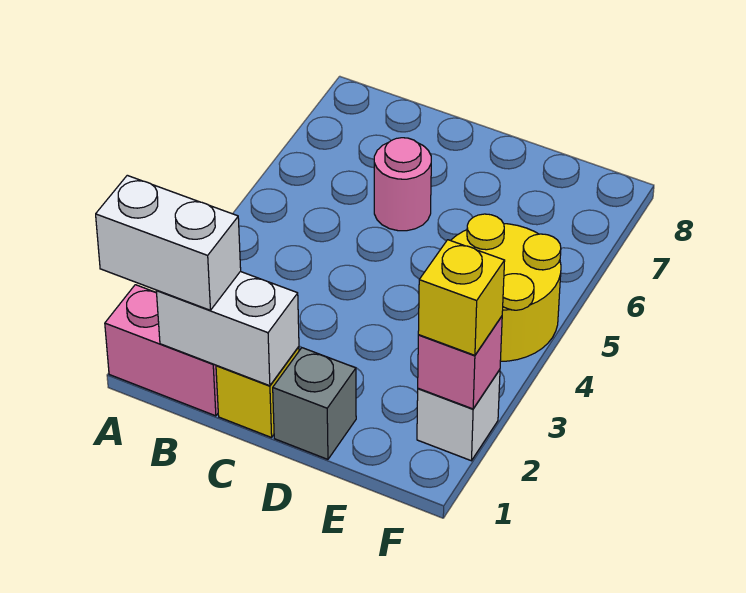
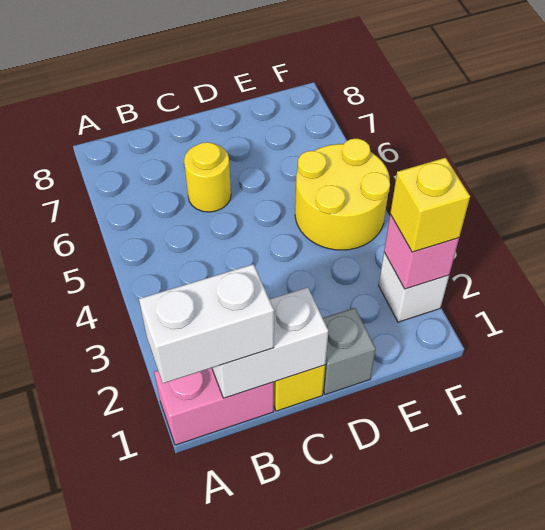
pink 1x1 round brick [374,138,431,231] -> yellow 1x1 round brick [184,142,231,212]

